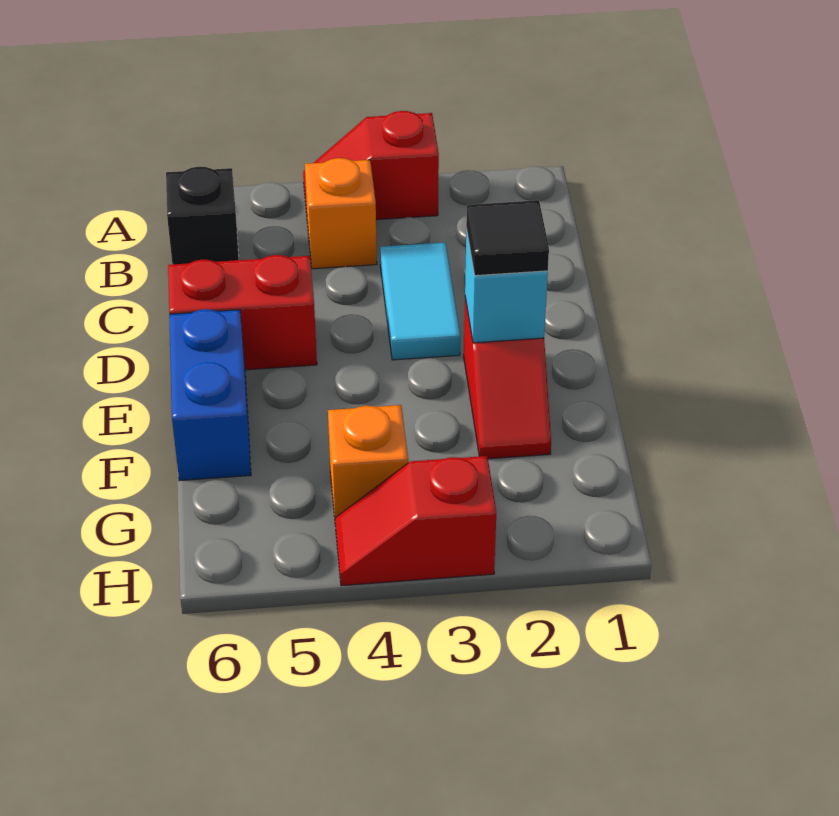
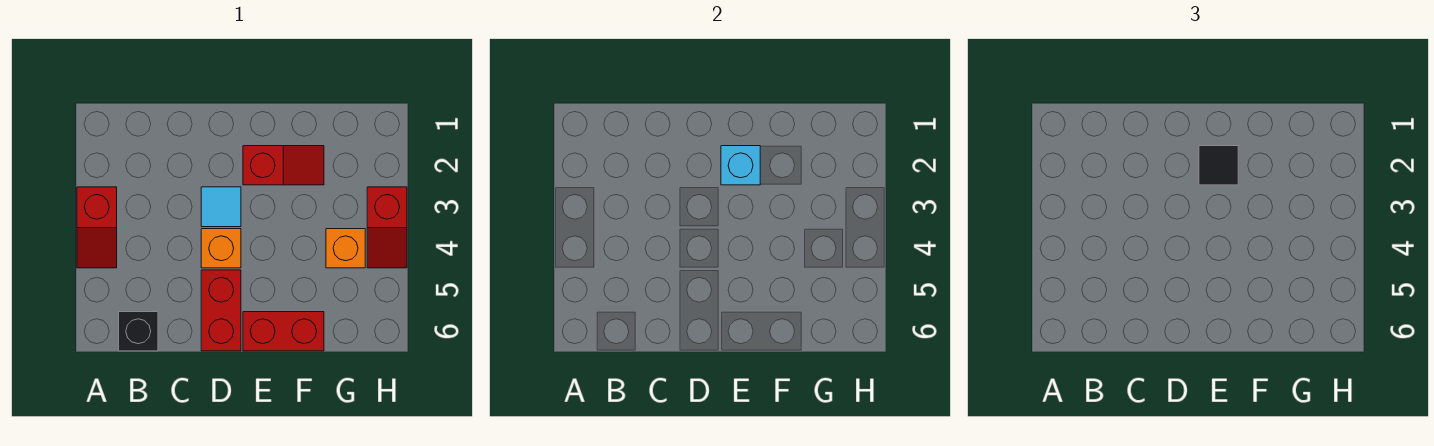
orange 1x1 brick [305,158,377,269] -> orange 1x1 brick moved to [201,229,241,268]
cyan 1x2 tile [380,243,460,360] -> cyan 1x1 tile [201,187,241,227]
blue 1x2 brick [169,309,251,481] -> red 1x2 brick [243,312,324,351]

